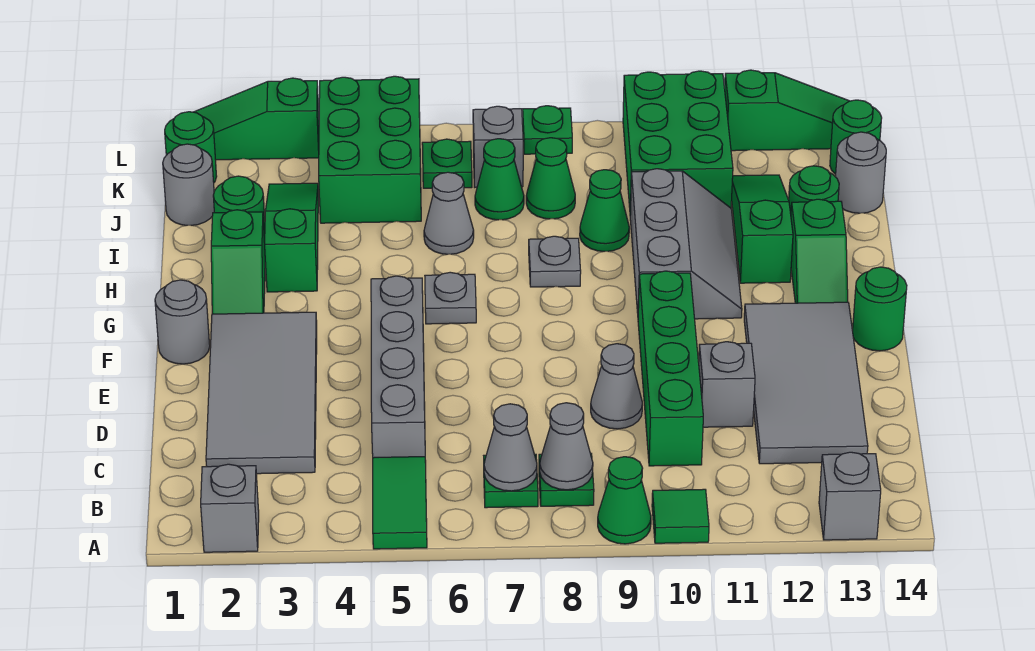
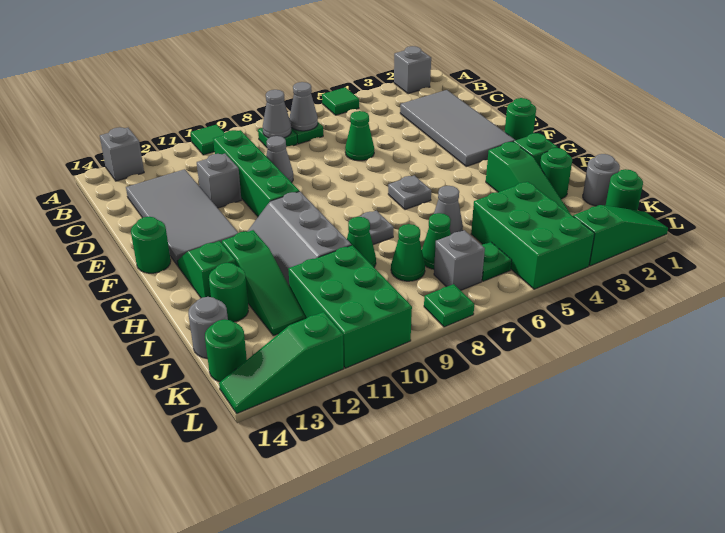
green 1x2 tile [373,457,427,549] -> green 1x1 tile [322,87,359,115]
green 1x1 cone [598,457,651,544] -> green 1x1 cone moved to [345,111,374,161]
grey 1x4 brick [371,276,426,462] -> none
grey 1x1 round brick [155,280,210,364] -> green 1x1 round brick [505,98,536,140]

